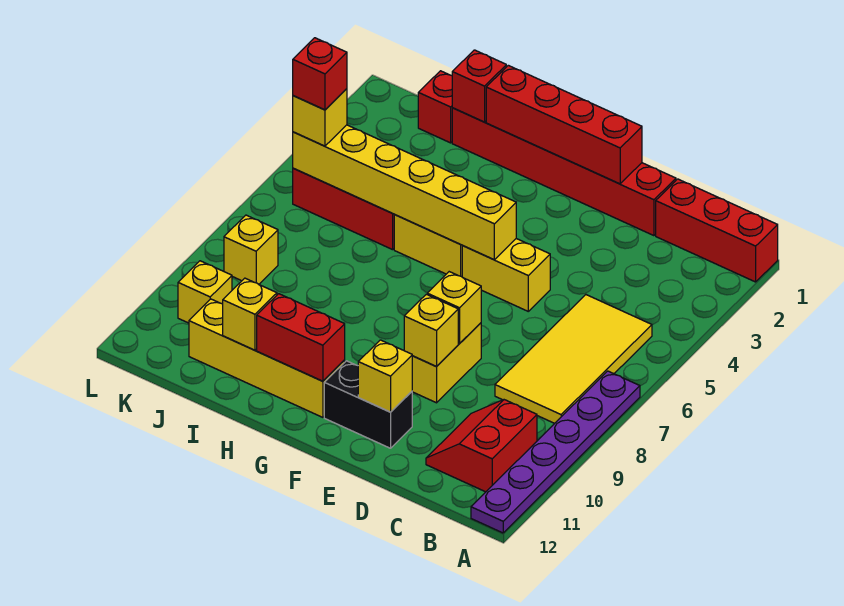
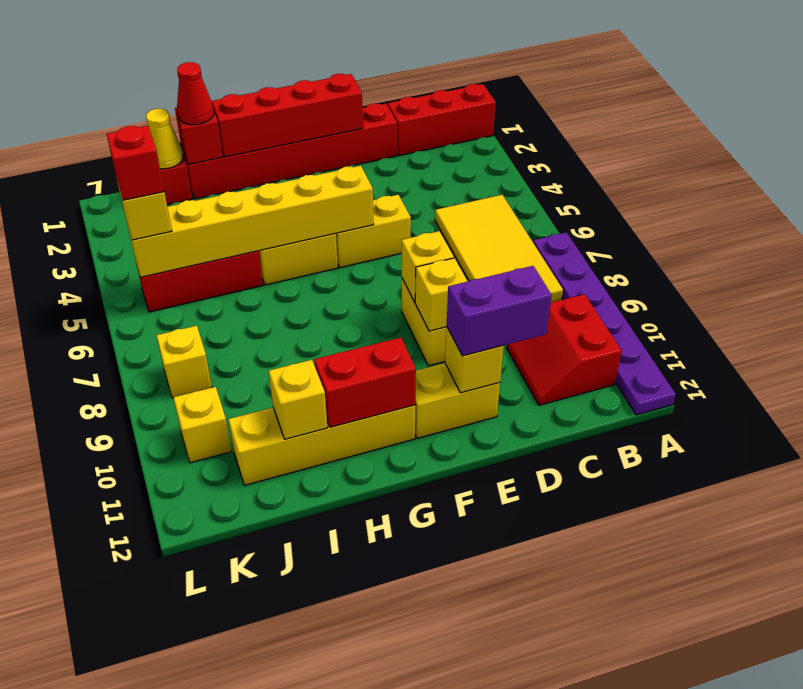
none -> purple 1x2 brick [447,266,552,356]
black 1x2 brick [324,361,412,448] -> yellow 1x2 brick [415,363,500,438]
none -> red 1x1 cone [177,62,214,125]
none -> yellow 1x1 cone [146,109,183,169]

